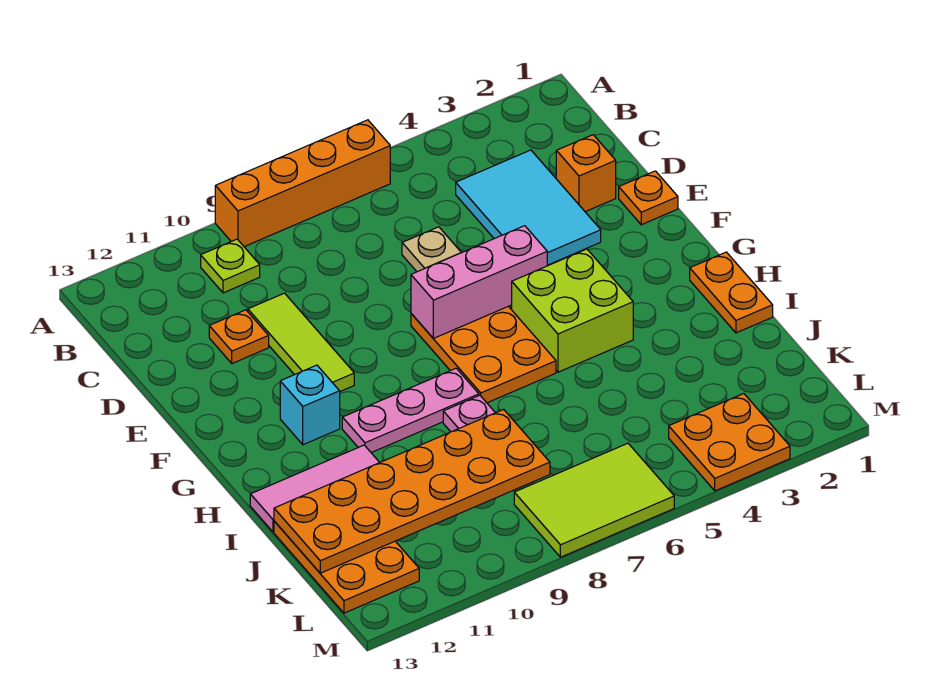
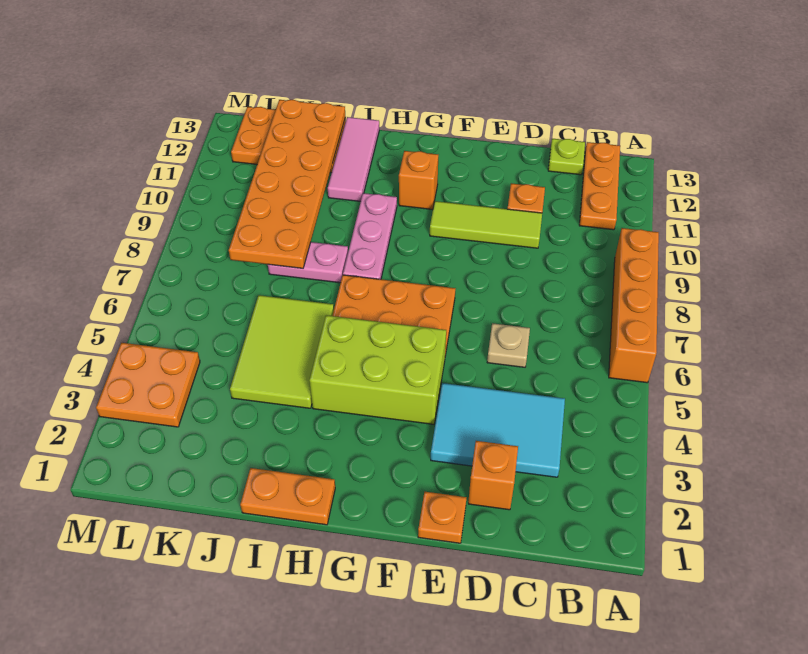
lime 1x1 plate [201,239,260,293] -> lime 1x1 plate moved to [548,139,585,175]
none -> orange 1x3 plate [579,142,620,230]
pink 1x3 brick [411,226,547,338] -> none
lime 2x2 brick [512,249,633,372] -> lime 2x3 brick [310,315,446,424]
cyan 1x1 brick [280,365,340,445] -> orange 1x1 brick [399,151,438,210]
lime 2x3 tile [514,443,674,557] -> lime 2x3 tile moved to [230,295,334,408]

